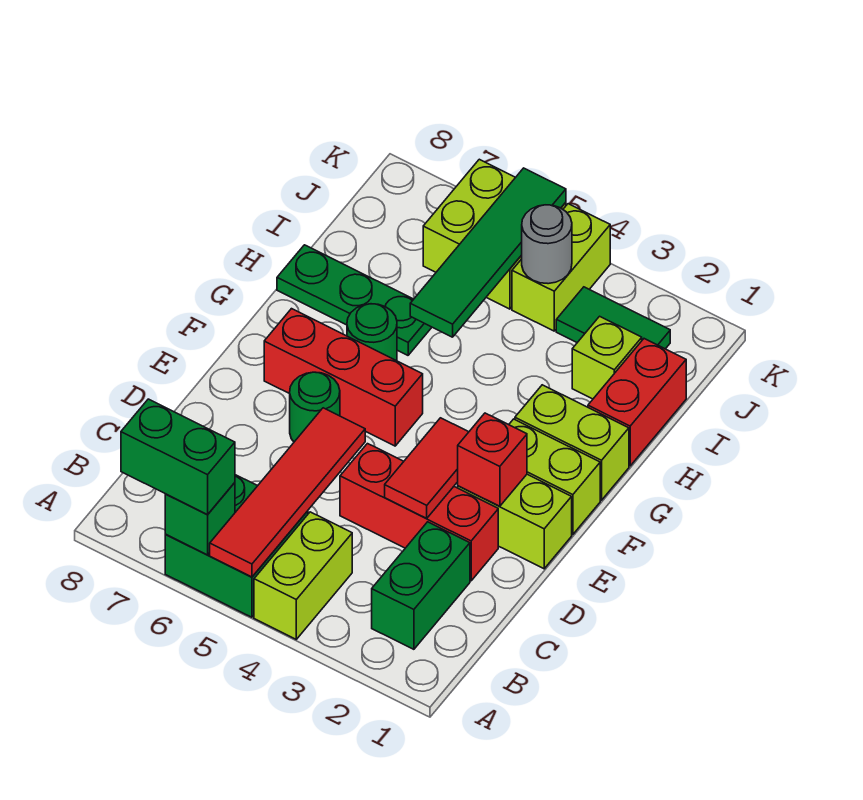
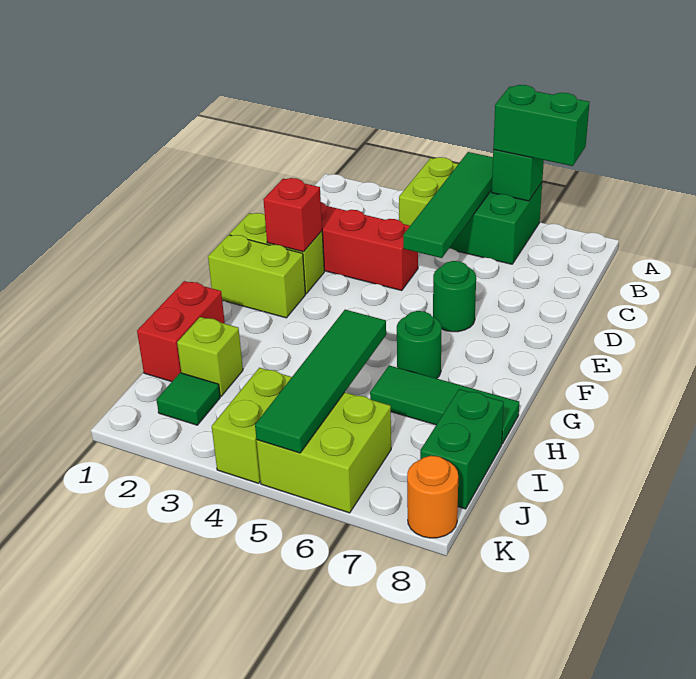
red 1x4 tile [210,408,365,577] -> green 1x4 tile [403,152,493,258]
green 1x2 brick [372,522,470,649] -> green 1x2 brick moved to [420,389,504,509]
red 1x2 tile [385,418,468,518] -> none
red 1x3 brick [264,309,423,446] -> none
lime 1x2 brick [515,385,629,500] -> none
green 1x3 plate [277,245,432,355] -> green 1x3 tile [370,365,519,444]
green 1x2 tile [556,287,670,349] -> green 1x1 tile [157,373,220,425]
grey 1x1 round brick [521,205,572,284] -> none
none -> orange 1x1 round brick [407,456,458,538]

